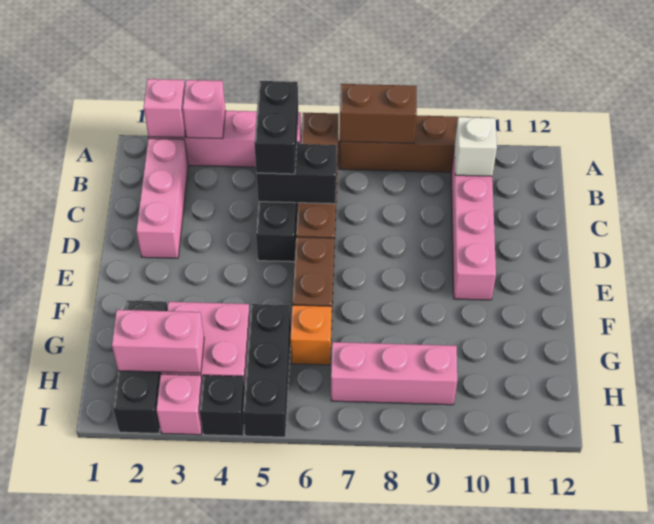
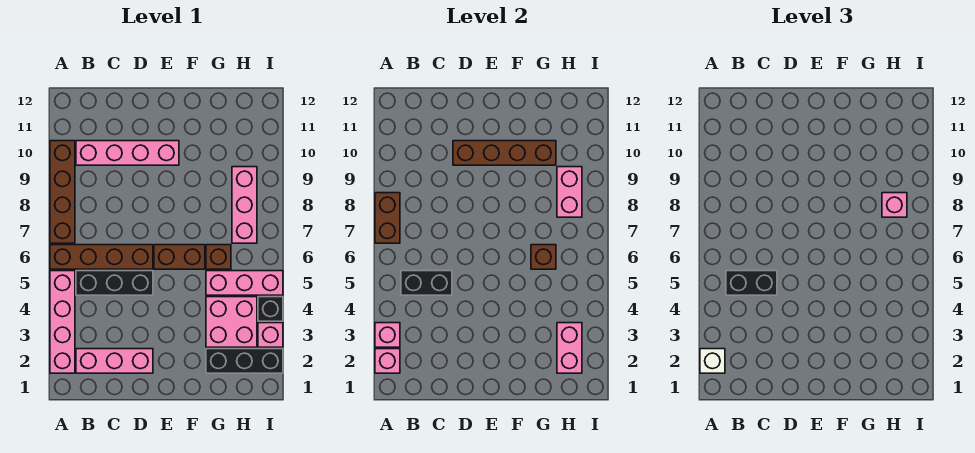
white 1x1 brick [455,117,497,176] -> white 1x1 brick moved to [700,349,725,373]
black 1x2 brick [257,144,337,204] -> black 1x2 brick turned to [401,271,452,295]
none -> brown 1x4 brick [453,141,556,165]
black 1x3 brick [243,304,291,437] -> pink 1x3 brick [206,271,283,295]
orange 1x1 brick [290,305,332,365] -> brown 1x1 brick [206,245,231,269]
none -> brown 1x1 brick [531,245,556,269]
none -> pink 1x2 brick [557,167,582,217]
none -> pink 1x1 brick [882,193,907,217]

